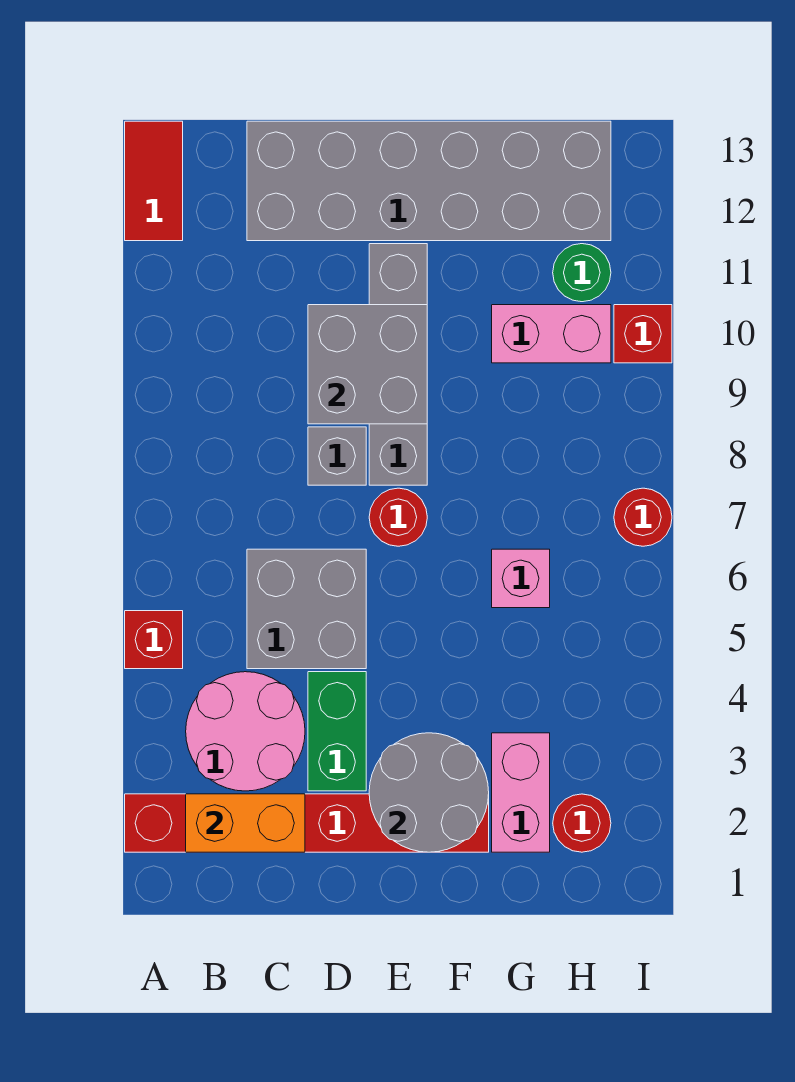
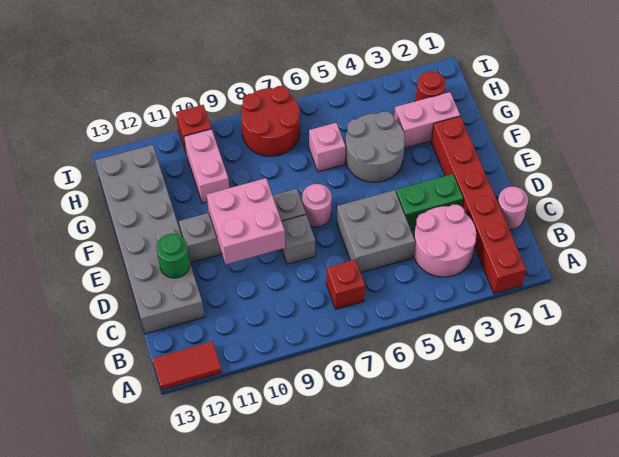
red 1x1 brick [125,611,183,669] -> red 1x1 brick moved to [326,260,365,309]
orange 1x2 brick [186,794,305,852] -> none
none -> pink 1x1 round brick [498,186,528,230]
grey 2x2 brick [308,305,427,424] -> pink 2x2 brick [207,178,285,264]
grey 2x2 round brick [369,733,489,852] -> grey 2x2 round brick moved to [345,111,405,182]
red 1x1 round brick [369,488,427,546] -> pink 1x1 round brick [302,184,332,227]
green 1x1 round brick [553,244,611,302] -> green 1x1 round brick moved to [156,234,190,278]
red 1x1 round brick [614,488,672,546] -> red 2x2 round brick [241,86,300,156]

